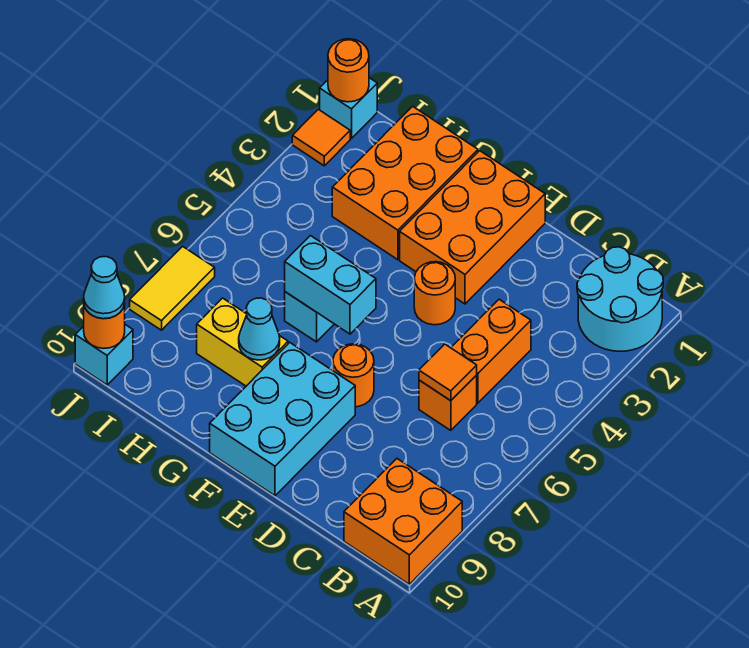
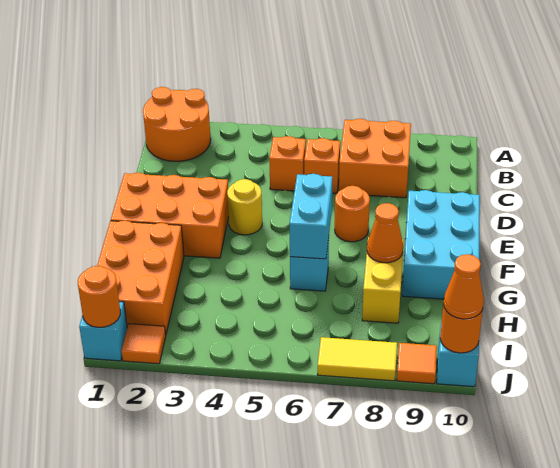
cyan 2x2 round brick [577,247,663,351] -> orange 2x2 round brick [143,87,211,161]
orange 2x2 brick [344,459,462,584] -> orange 2x2 brick moved to [339,119,411,198]
orange 1x2 brick [451,299,531,403] -> orange 1x1 brick [269,136,306,191]
orange 1x1 tile [419,344,477,401] -> orange 1x1 tile moved to [397,343,437,384]
orange 1x1 round brick [414,262,455,325] -> yellow 1x1 round brick [227,179,262,235]
cyan 2x3 brick [210,342,355,496] -> cyan 2x3 brick turned to [402,190,480,299]
orange 2x3 brick [332,106,478,260] -> orange 2x3 brick turned to [97,221,184,334]
cyan 1x1 cone [239,298,280,360] -> orange 1x1 cone [367,203,403,263]
cyan 1x1 cone [84,257,125,319] -> orange 1x1 cone [444,254,484,319]

